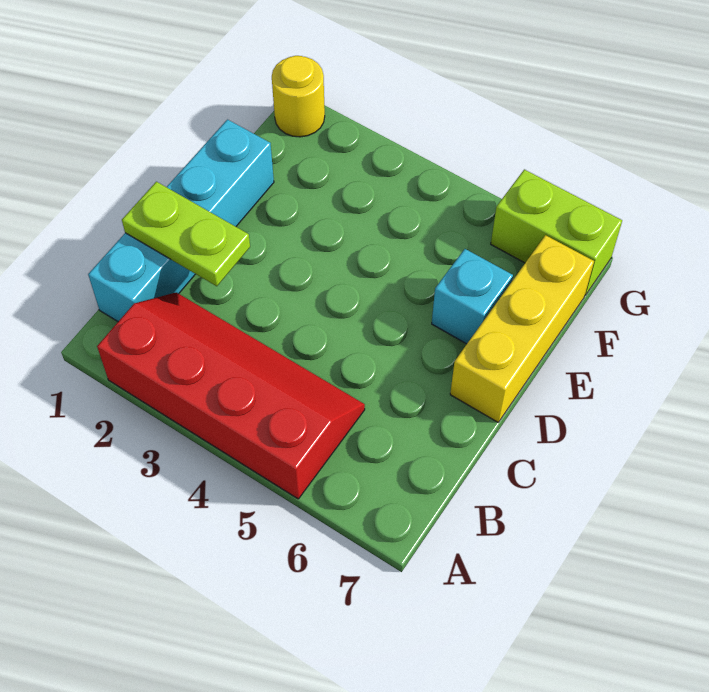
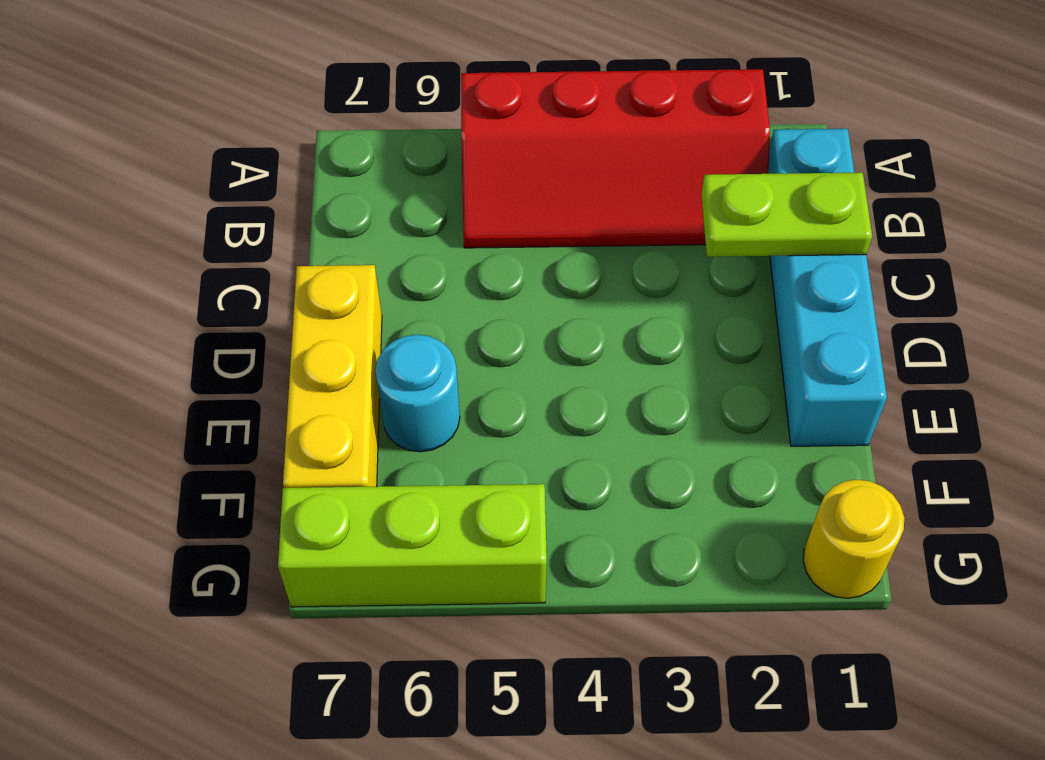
cyan 1x1 brick [432,249,513,344] -> cyan 1x1 round brick [375,335,460,452]
lime 1x2 brick [491,169,622,295] -> lime 1x3 brick [278,484,547,607]

